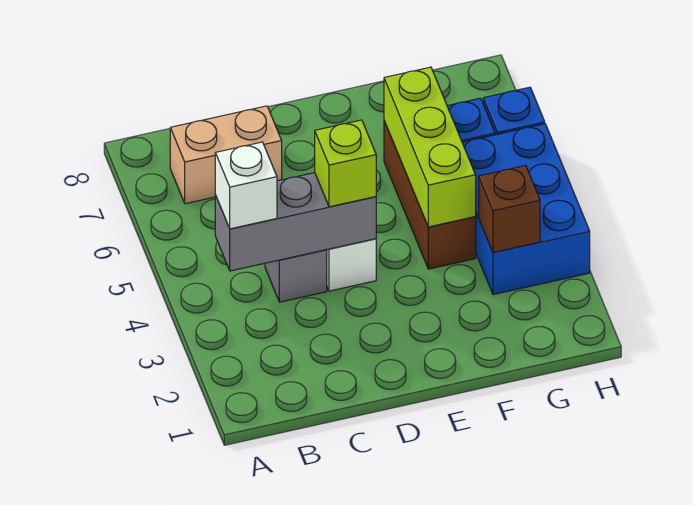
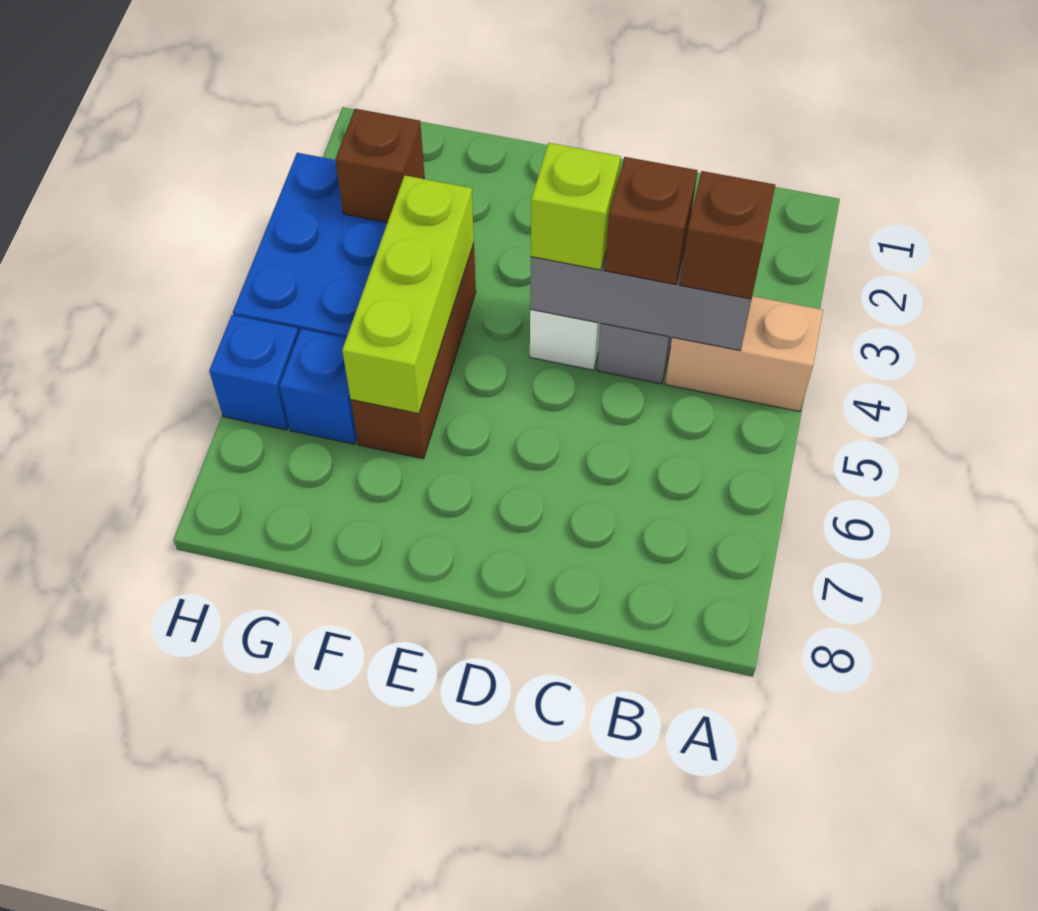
white 1x1 brick [215,142,277,229] -> brown 1x1 brick [680,171,775,299]
tan 1x2 brick [170,106,282,204] -> tan 1x2 brick moved to [665,296,823,411]
none -> brown 1x1 brick [605,157,698,285]

